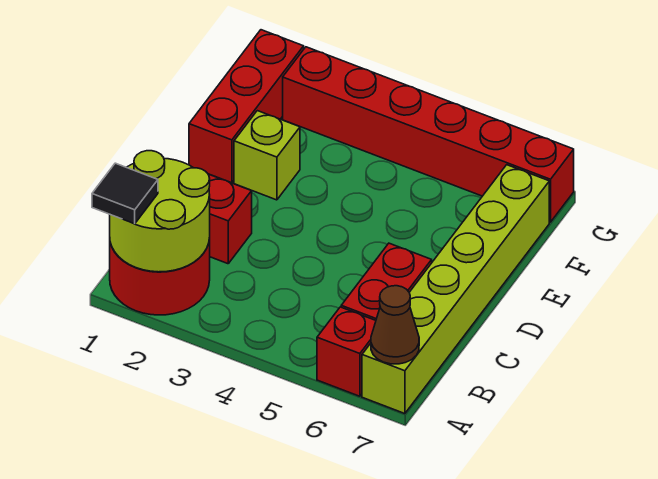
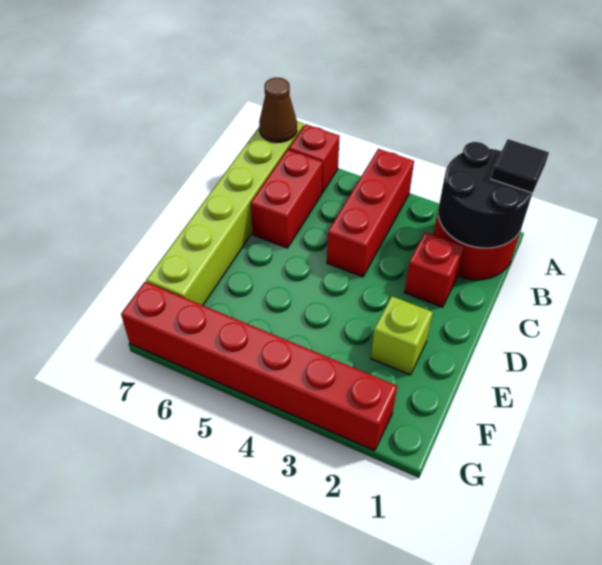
lime 2x2 round brick [110,151,210,272] -> black 2x2 round brick [438,142,532,248]
red 1x3 brick [189,30,304,183] -> red 1x3 brick moved to [327,149,414,277]

